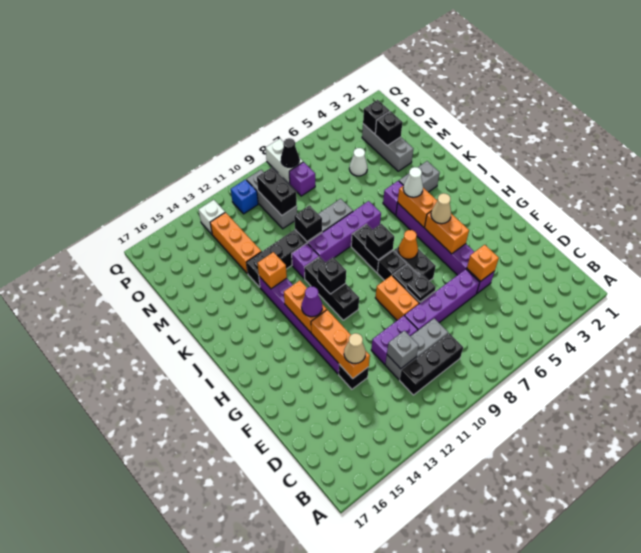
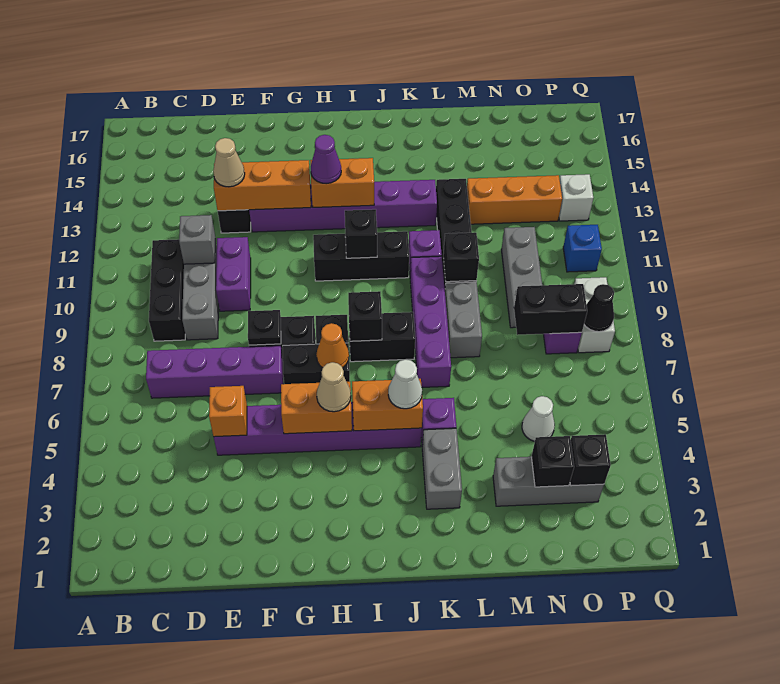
purple 1x4 brick [405,269,480,330] -> purple 1x4 brick turned to [146,346,284,398]
orange 1x2 brick [375,275,419,320] -> none
orange 1x1 brick [257,252,287,289] -> none
grey 1x3 brick [246,170,297,229] -> grey 1x3 brick turned to [501,227,542,328]
black 1x2 brick [257,167,297,215] -> black 1x2 brick moved to [514,284,587,335]
white 1x2 brick [266,139,303,184] -> white 1x2 brick turned to [574,277,615,353]

